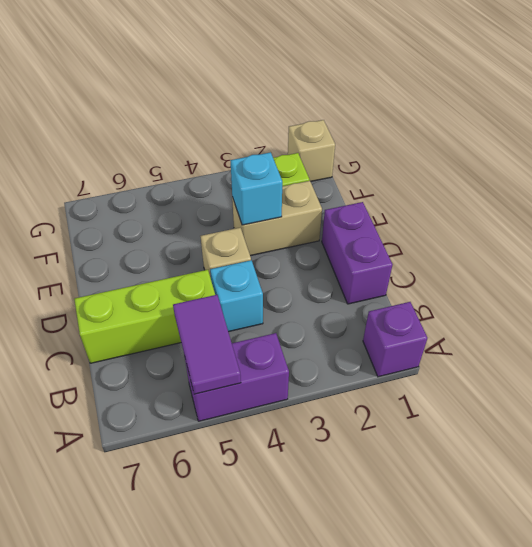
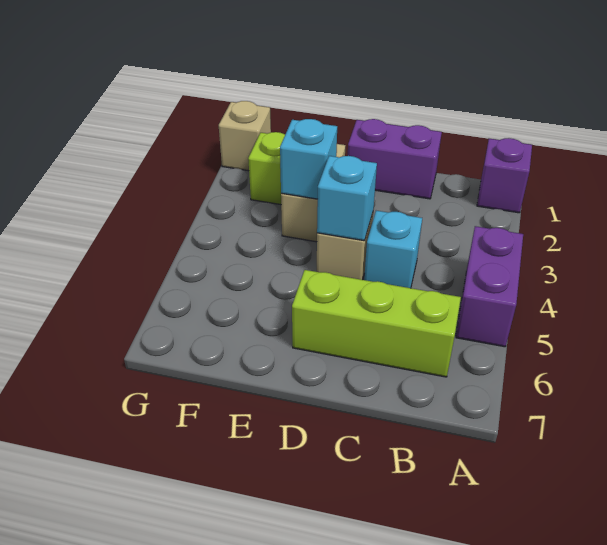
purple 1x2 tile [173,295,241,394] -> none
lime 1x3 brick [74,270,215,363] -> lime 1x3 brick turned to [292,270,461,377]
none -> cyan 1x1 brick [317,156,377,241]

